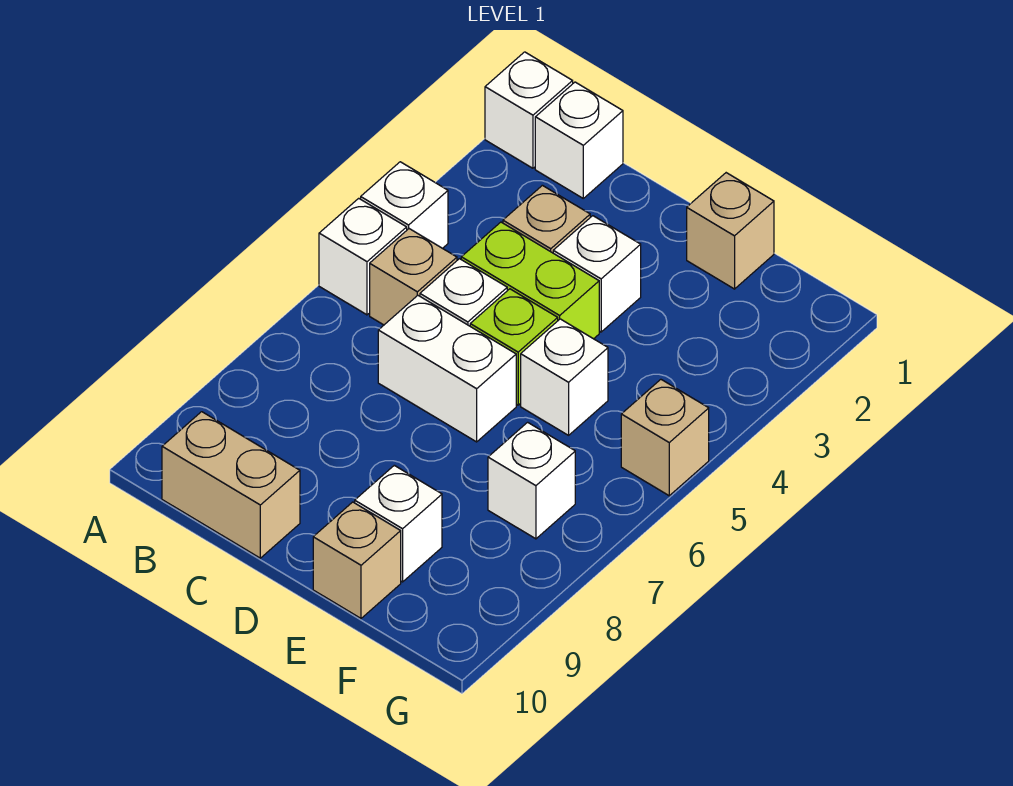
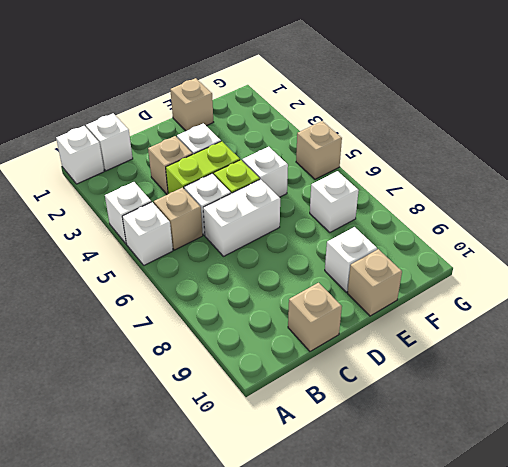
tan 1x2 brick [162,412,300,558] -> tan 1x1 brick [288,283,342,351]

